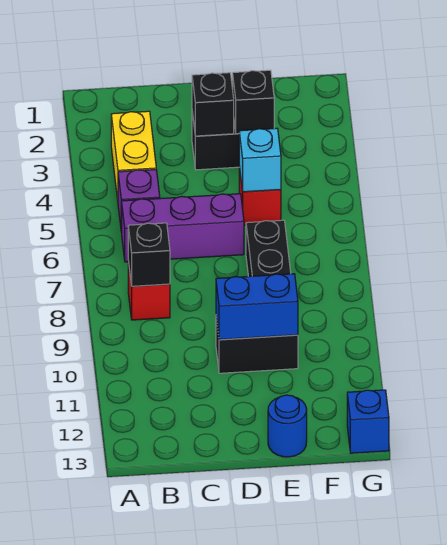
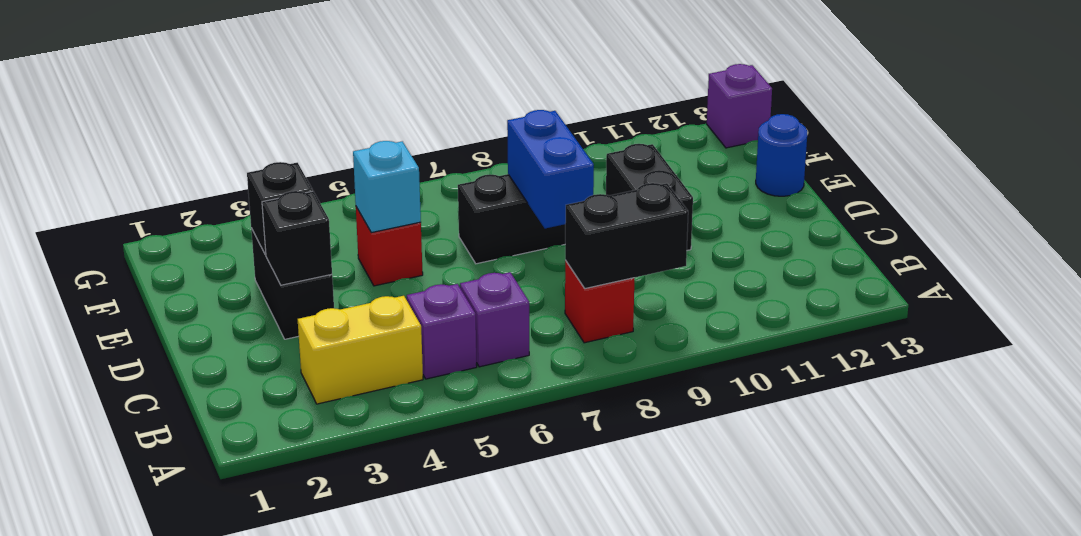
purple 1x3 brick [122,194,244,262] -> purple 1x1 brick [460,272,529,367]
black 1x1 brick [128,223,170,286] -> black 1x2 brick [565,183,688,289]
blue 1x2 brick [216,274,298,340] -> blue 1x2 brick moved to [507,110,594,229]
blue 1x1 brick [347,390,389,453] -> purple 1x1 brick [707,64,772,148]

